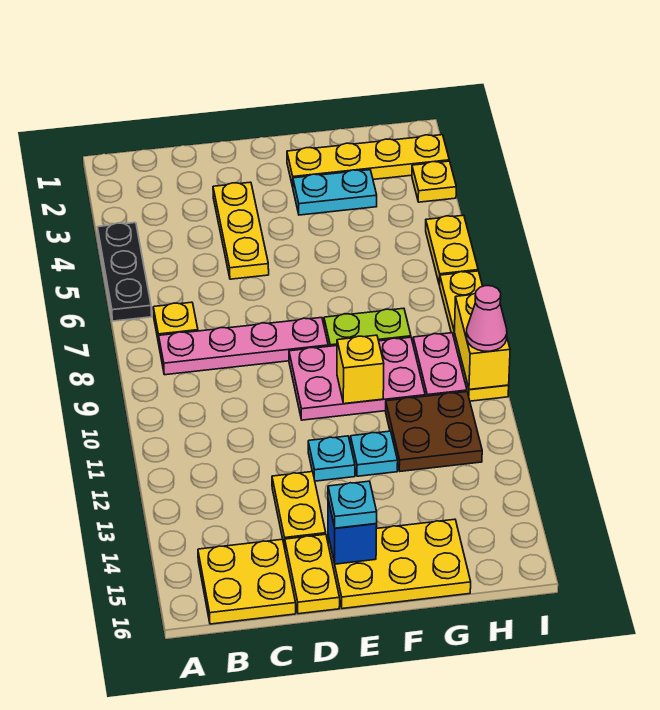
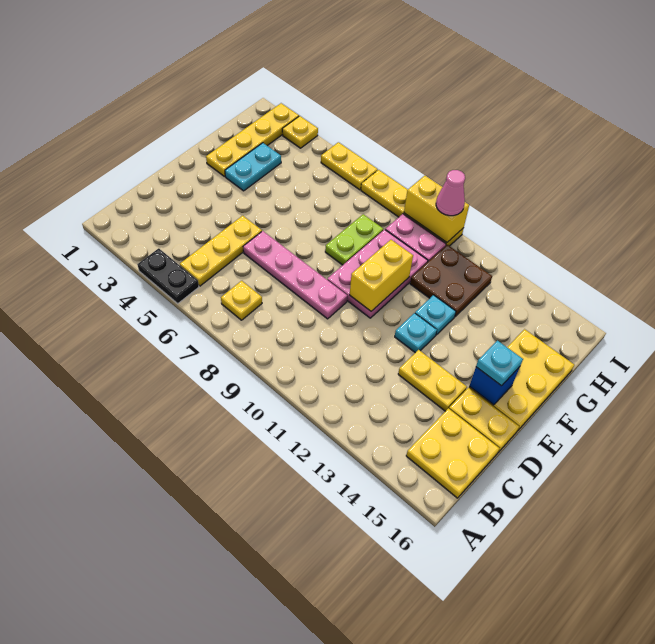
black 1x3 plate [97,223,152,321] -> black 1x2 plate [137,248,199,304]
pink 1x4 plate [159,318,328,375] -> pink 1x4 plate turned to [243,231,347,319]
yellow 1x3 plate [213,182,269,279] -> yellow 1x3 plate turned to [180,216,262,286]
yellow 1x1 brick [337,335,384,404] -> yellow 1x2 brick [350,240,413,311]

